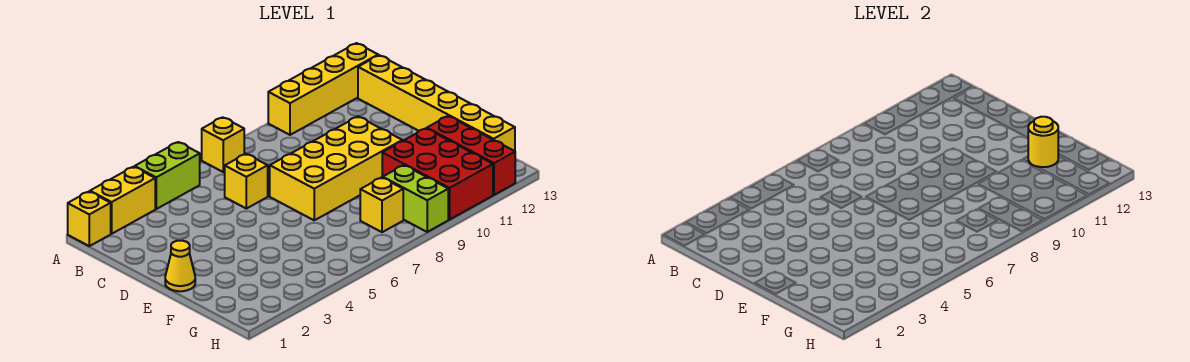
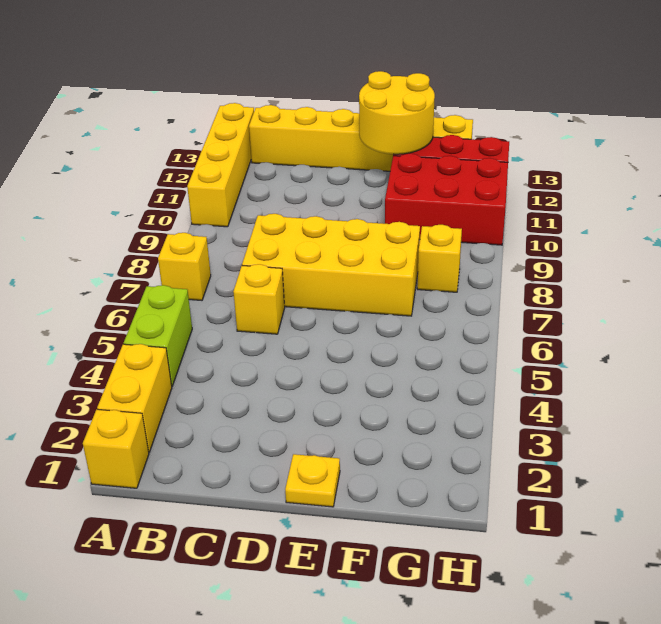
yellow 2x4 brick [270,117,402,220] -> yellow 2x4 brick turned to [242,214,420,316]
yellow 1x1 cone [165,241,195,291] -> yellow 1x1 plate [285,454,340,507]
yellow 1x1 round brick [1028,117,1058,167] -> yellow 2x2 round brick [359,71,435,154]
lime 1x2 brick [382,165,448,232] -> none

